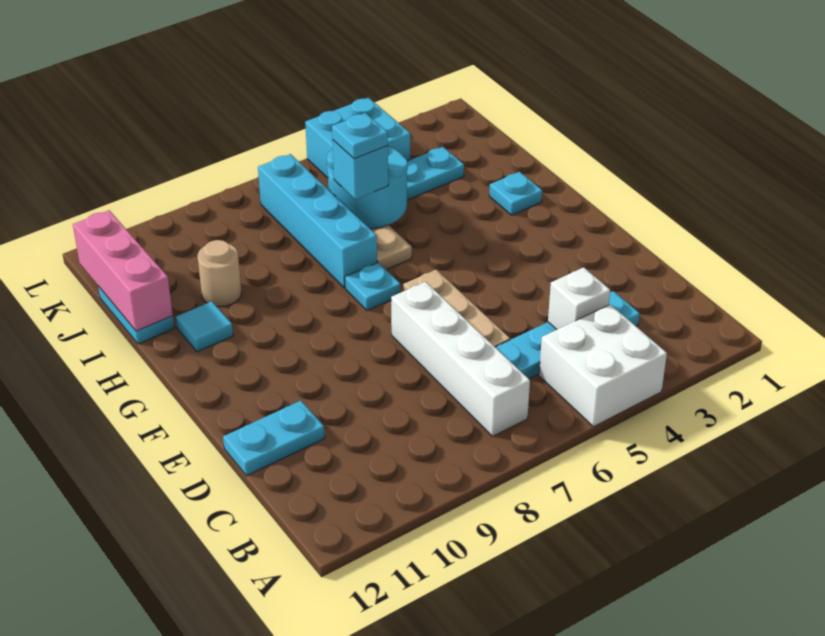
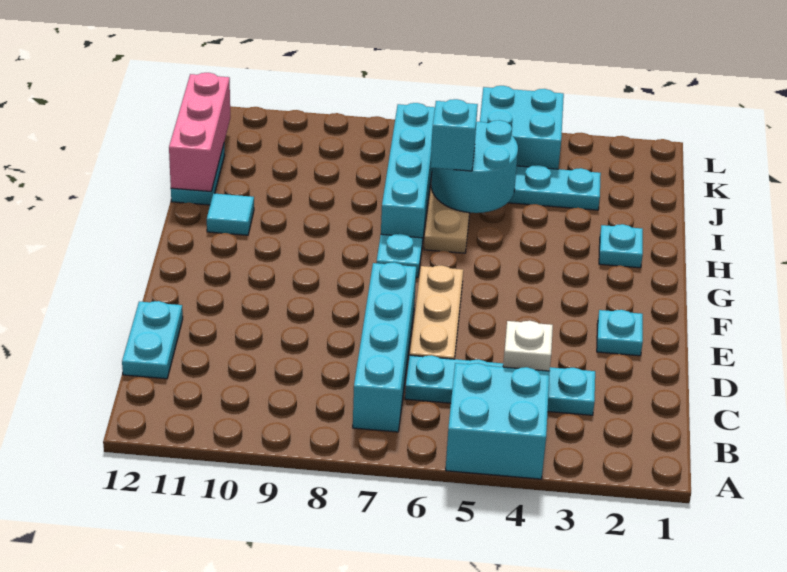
white 2x2 brick [539,304,667,427] -> cyan 2x2 brick [446,363,550,479]
white 1x4 brick [391,282,530,436] -> cyan 1x4 brick [353,262,416,432]
cyan 1x2 plate [223,401,325,476] -> cyan 1x2 plate turned to [122,301,183,379]
cyan 1x1 plate [332,113,388,159] -> cyan 1x1 plate moved to [597,310,643,356]
tan 1x1 round brick [198,240,242,307] -> none

